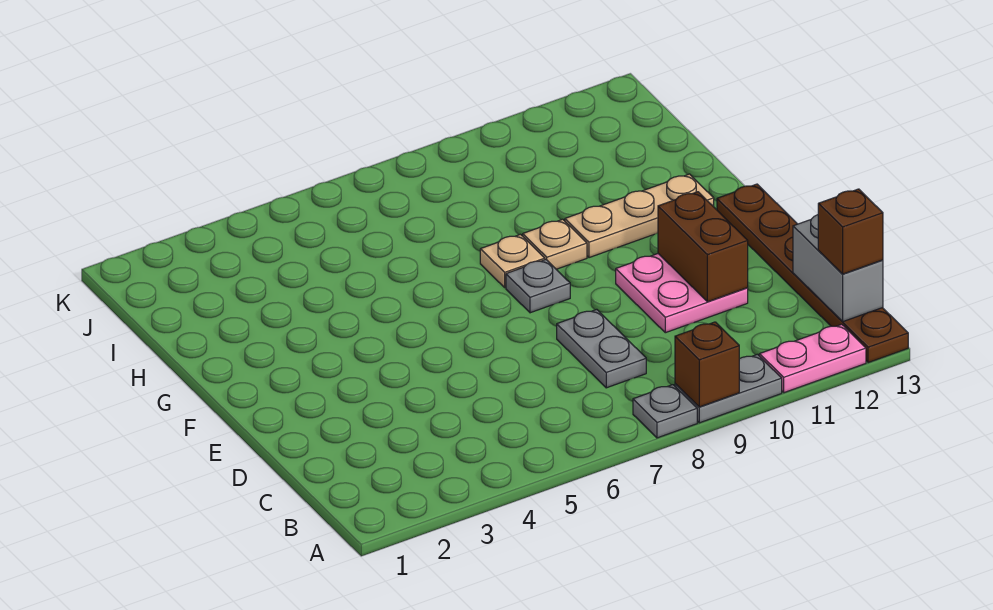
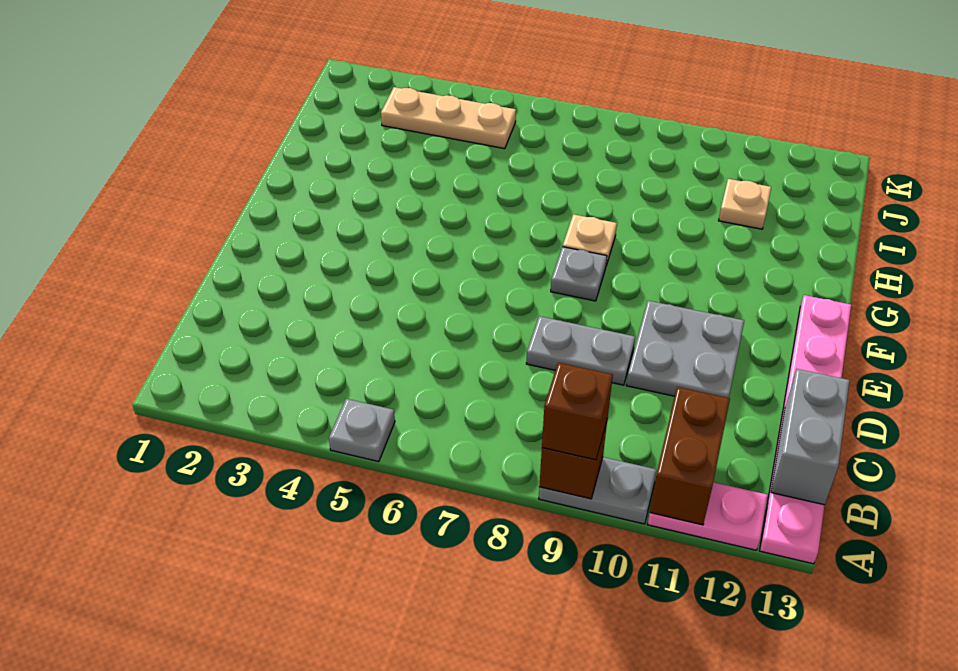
grey 1x1 plate [633,385,697,438] -> grey 1x1 plate moved to [329,399,395,462]
brown 1x6 plate [717,184,908,363] -> pink 1x6 plate [760,295,851,564]
brown 1x1 brick [818,189,883,274] -> brown 1x1 brick moved to [542,363,613,460]
grey 1x2 plate [557,310,646,388] -> grey 1x2 plate turned to [526,316,635,385]
pink 2x2 plate [616,254,748,333] -> grey 2x2 plate [626,301,744,398]
brown 1x2 brick [658,192,748,302] -> brown 1x2 brick moved to [650,387,730,525]
tan 1x1 plate [523,219,587,269] -> tan 1x1 plate moved to [719,179,771,229]
tan 1x3 plate [565,174,714,258] -> tan 1x3 plate moved to [381,87,516,149]

